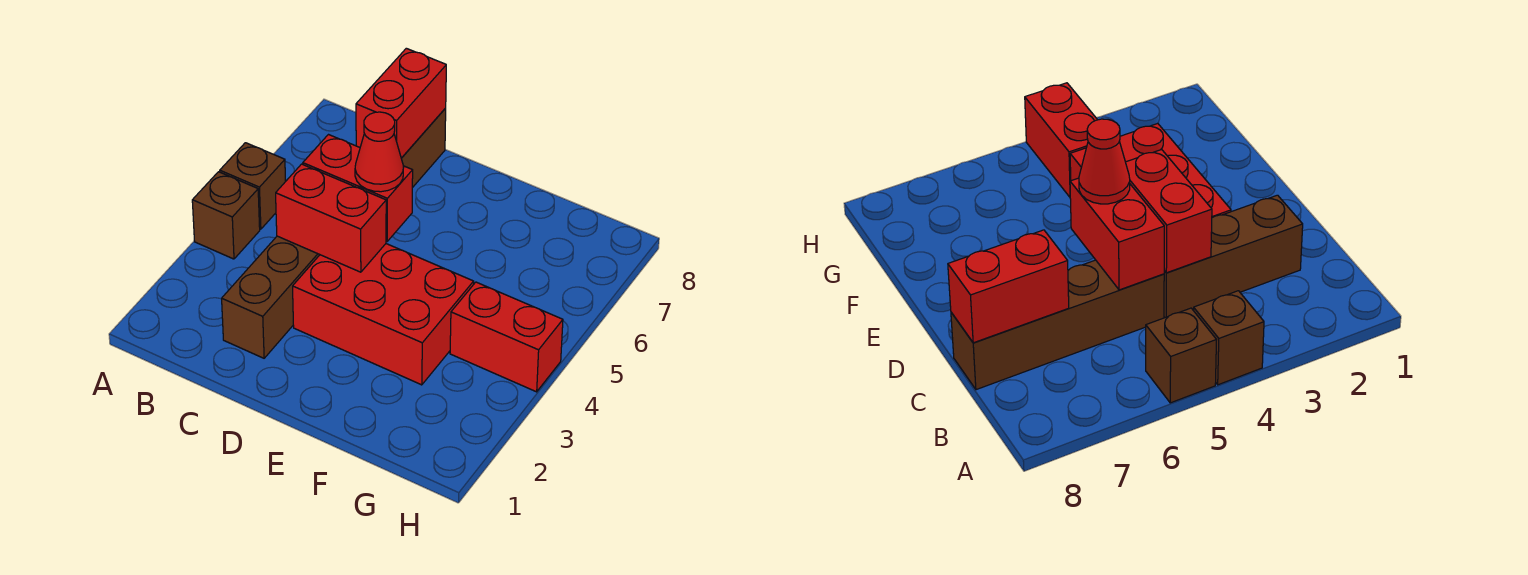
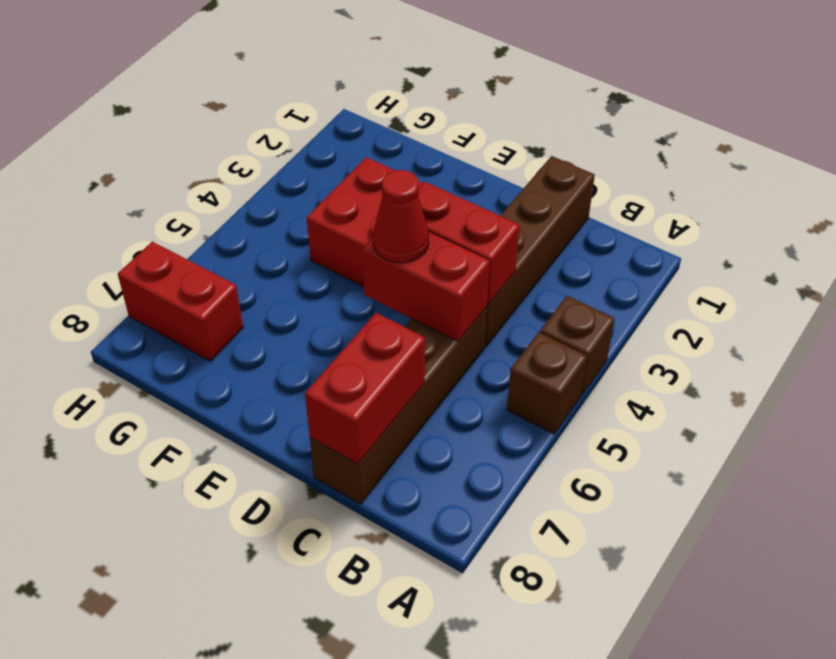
brown 1x3 brick [222,236,320,358] -> brown 1x4 brick [484,156,595,347]
red 1x2 brick [450,282,563,392] -> red 1x2 brick moved to [118,241,243,361]

